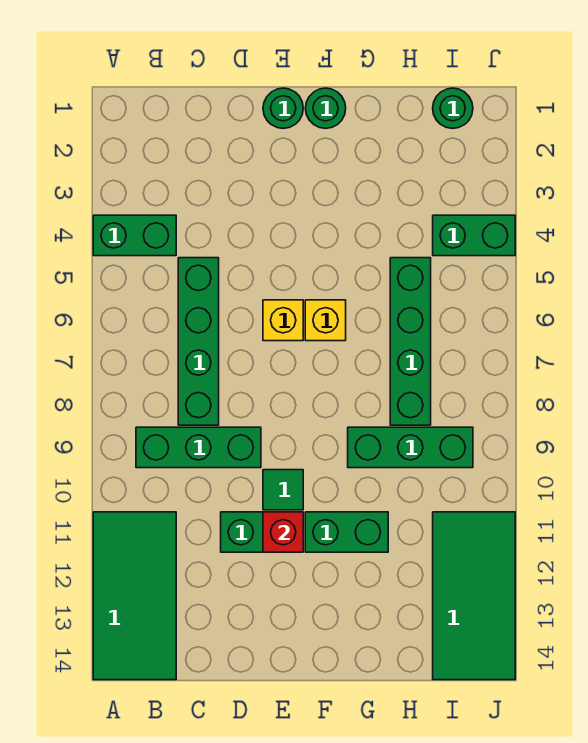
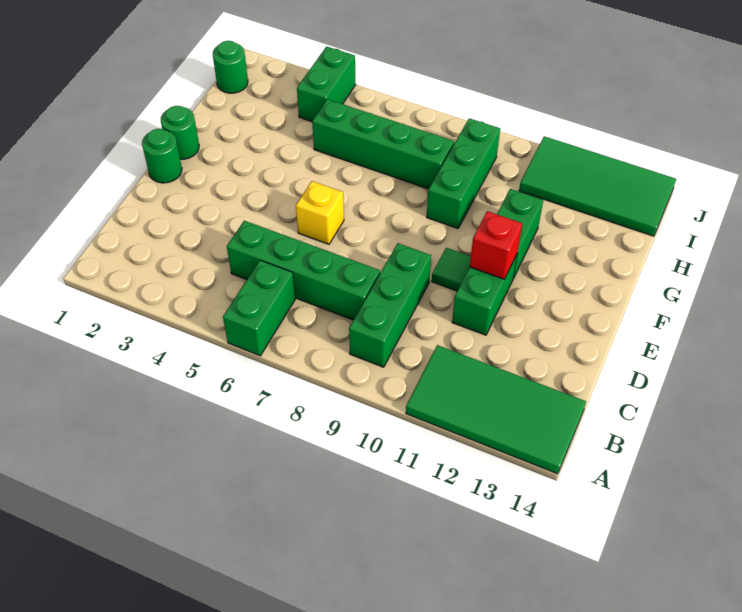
green 1x2 brick [93,215,176,256] -> green 1x2 brick moved to [223,260,295,356]
yellow 1x1 brick [305,300,346,341] -> none

